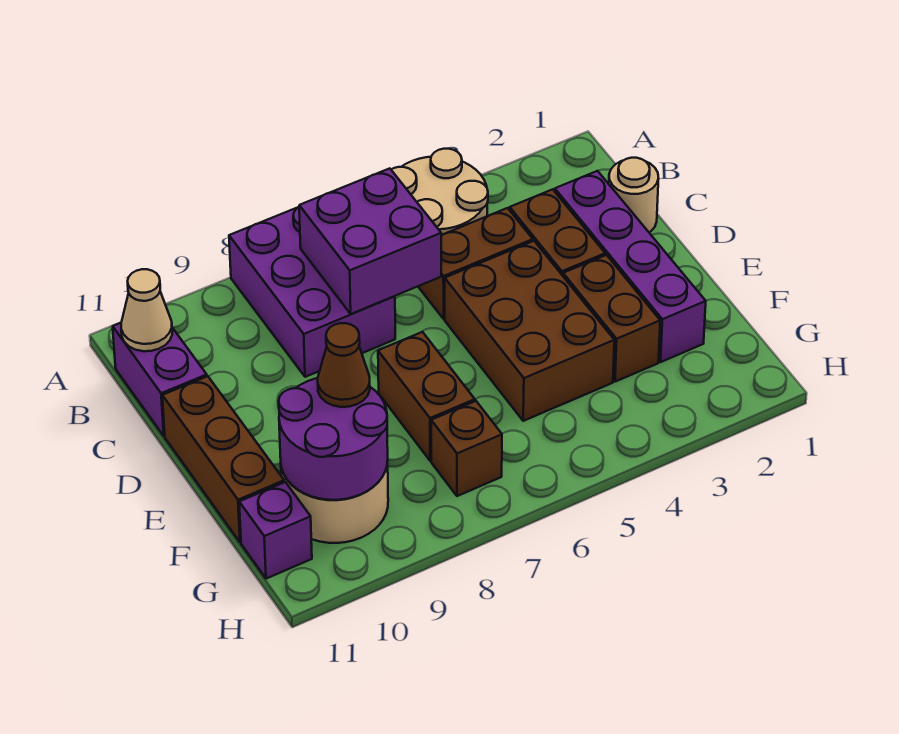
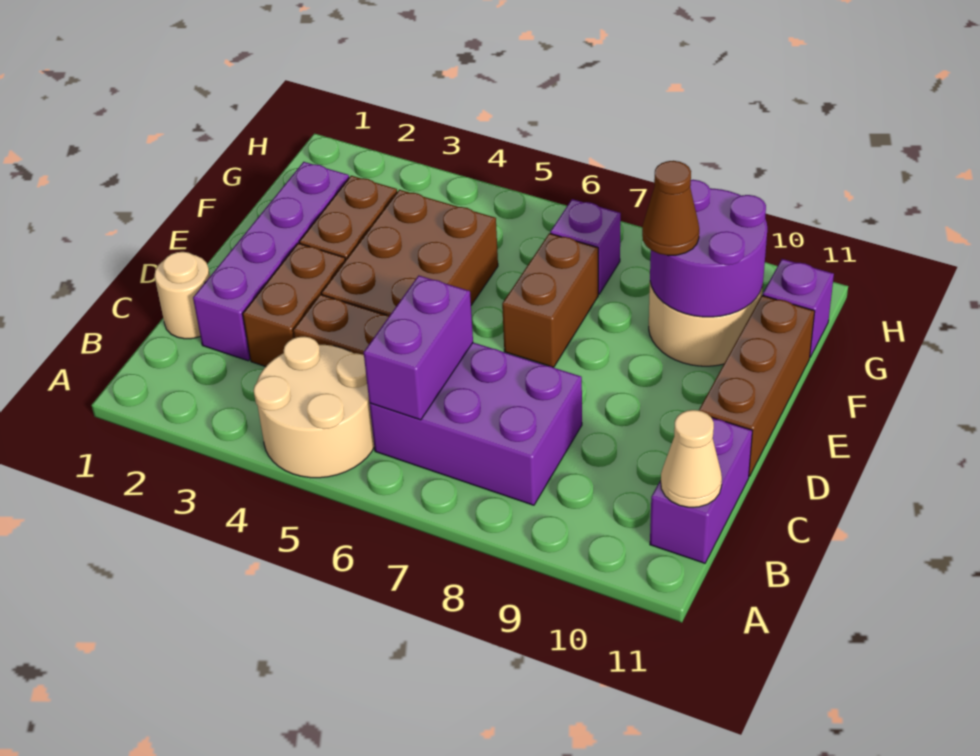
purple 2x3 brick [229,207,395,377] -> purple 2x3 brick turned to [370,343,582,505]
purple 2x2 brick [299,168,441,314] -> purple 1x2 brick [364,276,473,420]
brown 1x1 brick [431,401,502,496] -> purple 1x1 brick [550,199,621,294]

